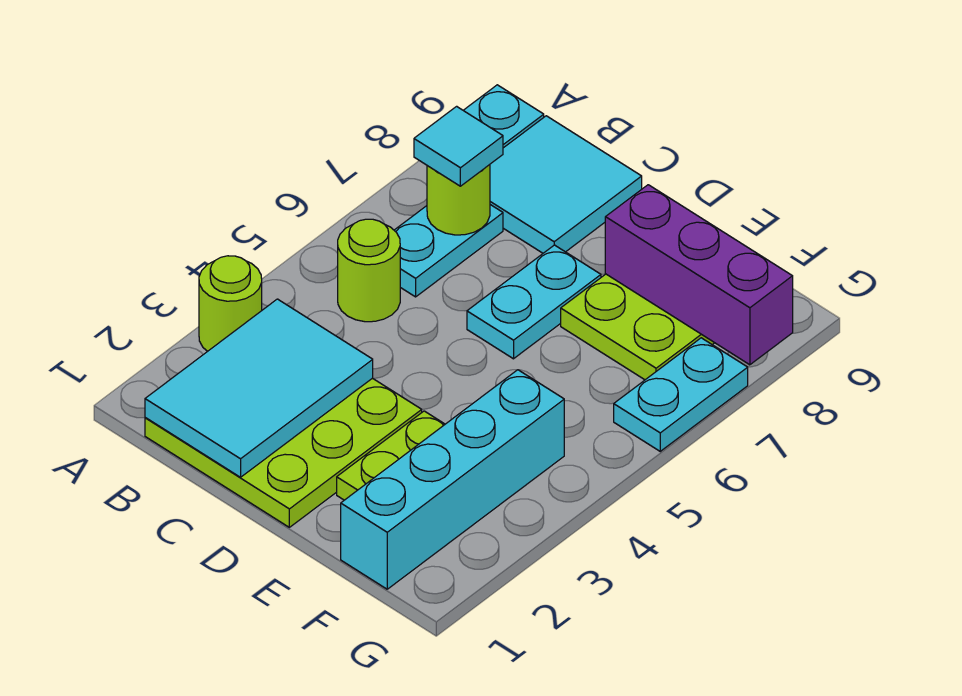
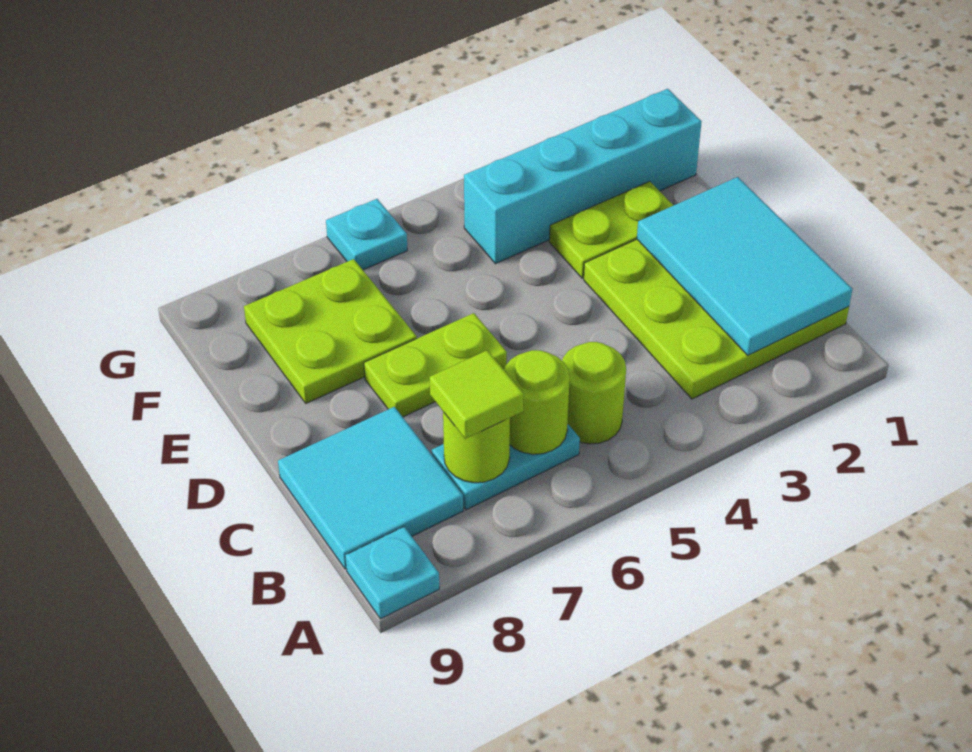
lime 1x1 round brick [199,256,262,351] -> lime 1x1 round brick moved to [504,350,570,454]
cyan 2x3 tile [145,299,373,477] -> cyan 2x3 tile turned to [637,177,852,355]
cyan 1x1 tile [414,106,503,186] -> lime 1x1 tile [430,350,524,439]
cyan 1x2 plate [467,245,601,359] -> lime 1x2 plate [364,313,507,417]
purple 1x3 brick [605,185,793,365] -> none
cyan 1x2 plate [614,338,748,451] -> cyan 1x1 plate [326,199,407,270]

